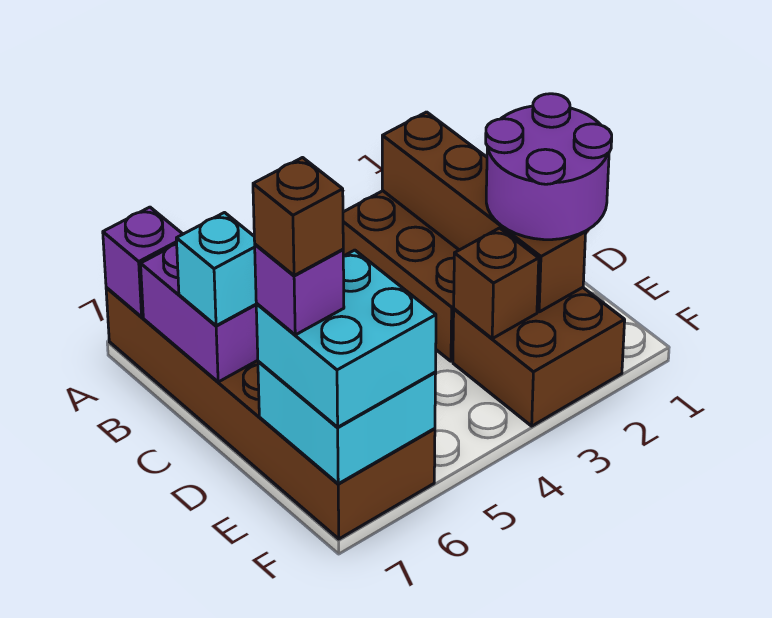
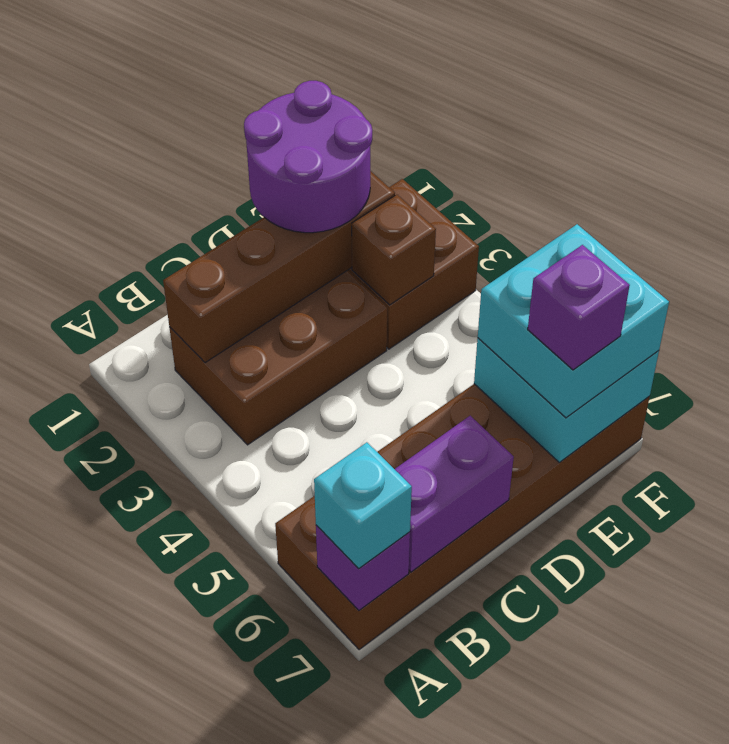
cyan 1x1 brick [176,213,256,326] -> cyan 1x1 brick moved to [314,442,412,569]
brown 1x1 brick [253,158,343,276] -> none

